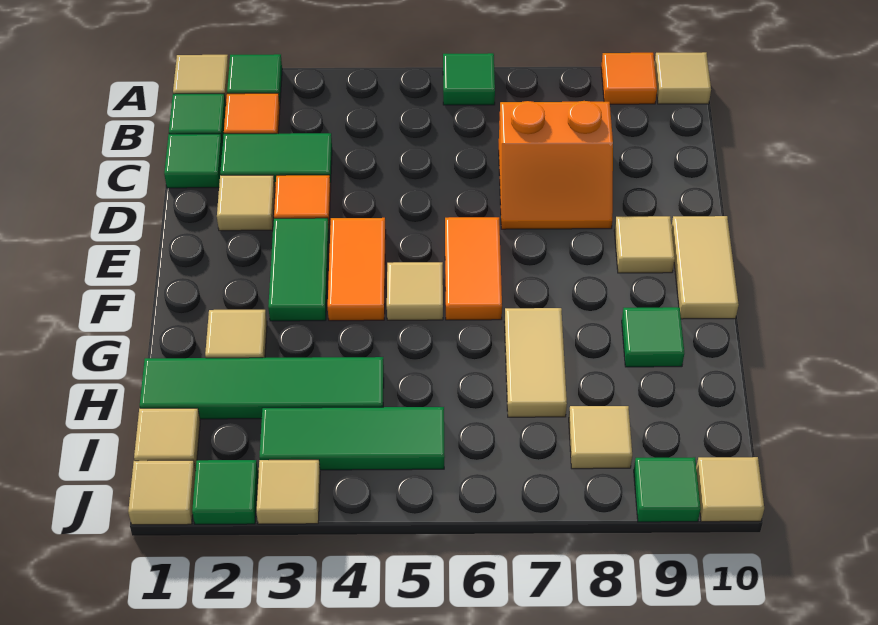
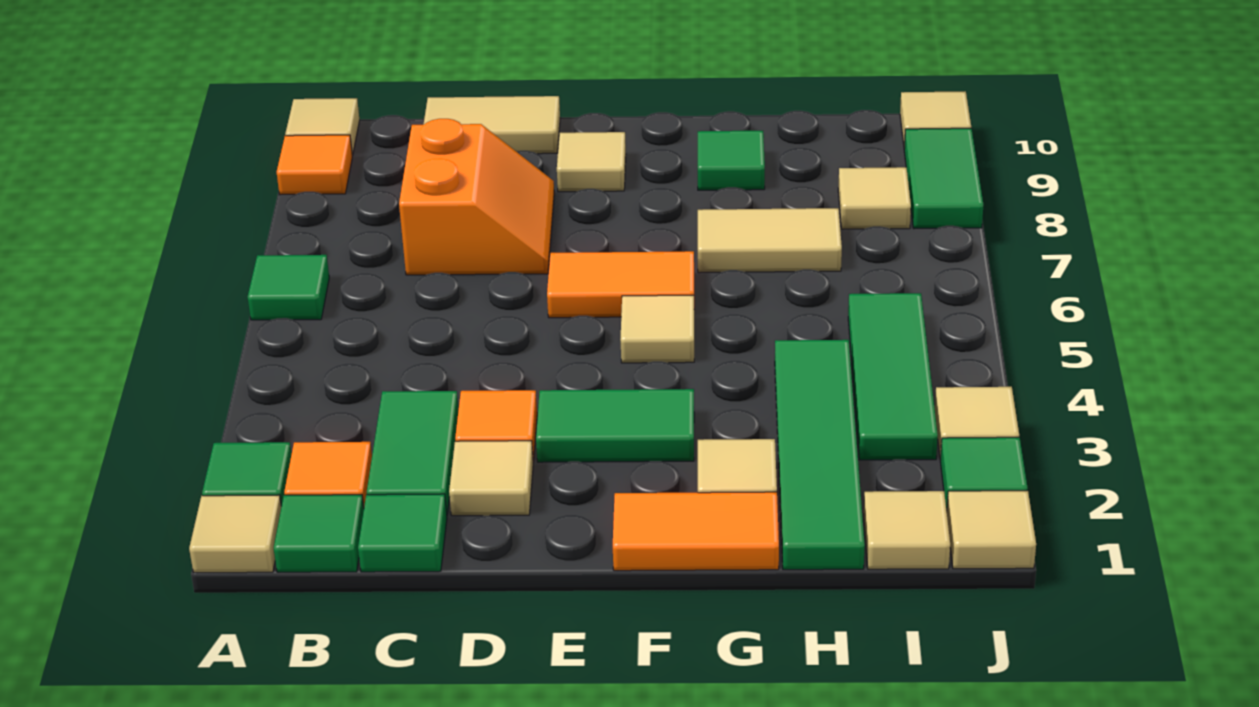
orange 1x2 tile [328,218,386,321] -> orange 1x2 tile moved to [613,492,779,571]
tan 1x2 tile [671,216,739,319] -> tan 1x2 tile moved to [423,96,560,154]
green 1x1 tile [634,457,701,522] -> green 1x2 tile [904,128,983,229]

